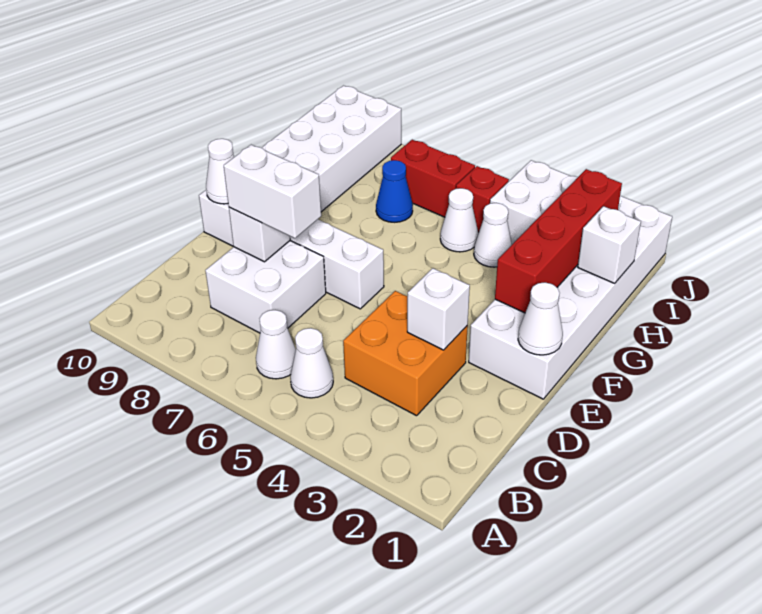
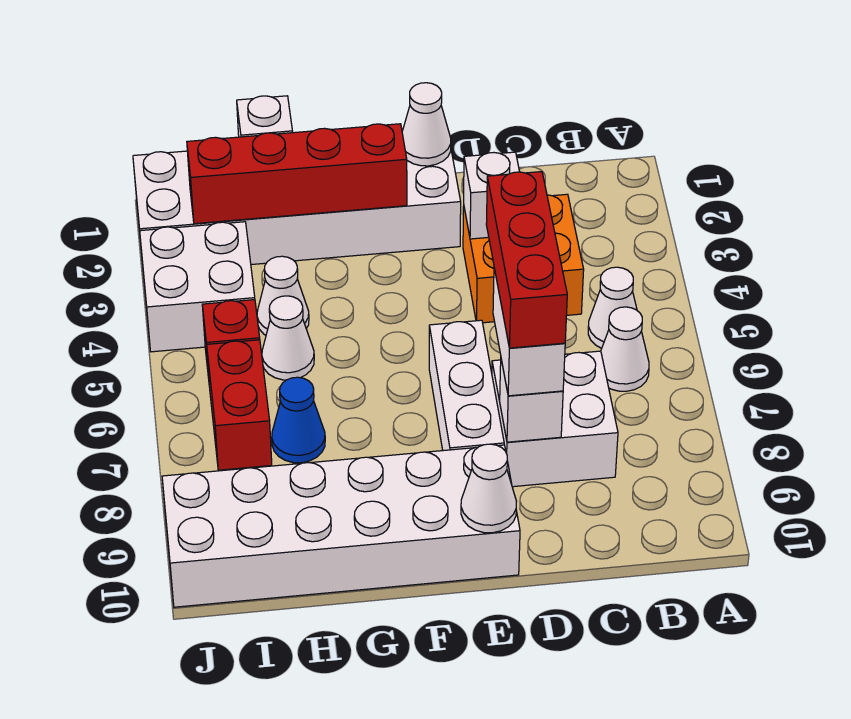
none -> red 1x3 brick [486,172,567,348]

